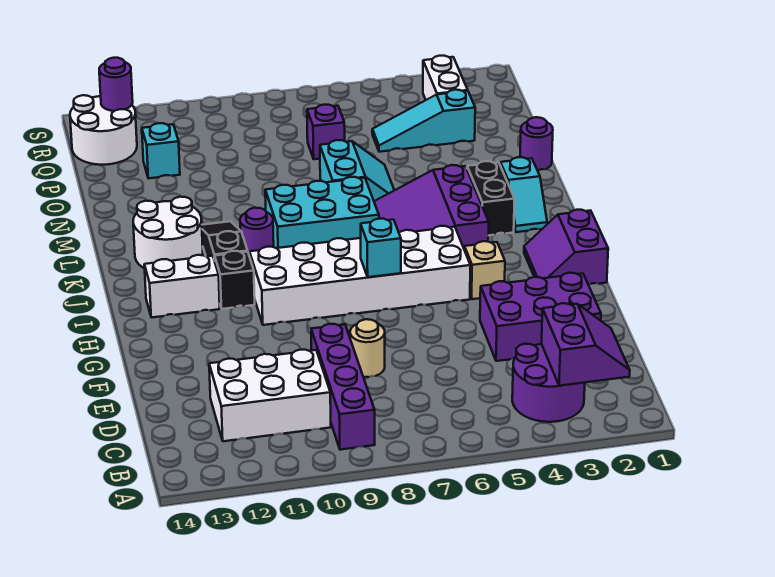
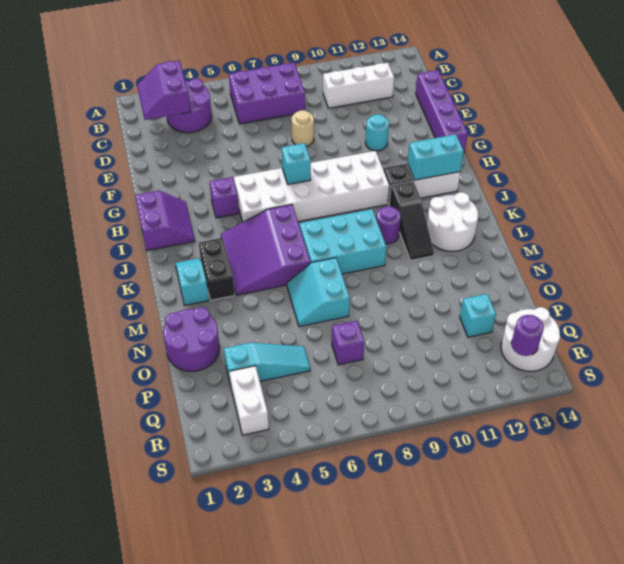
purple 1x4 brick [311,324,375,450] -> purple 1x4 brick moved to [416,70,468,153]
white 2x3 brick [209,350,331,441] -> white 1x3 brick [323,63,394,108]
purple 2x3 brick [480,273,601,361] -> purple 2x3 brick moved to [229,63,305,124]
none -> cyan 1x1 round brick [365,114,389,151]
tan 1x1 brick [464,241,505,299] -> purple 1x1 brick [210,177,239,218]
none -> cyan 1x2 brick [408,134,464,180]
purple 3x3 slope [374,165,489,248] -> purple 3x3 slope turned to [221,205,310,295]
purple 1x1 round brick [520,117,553,170] -> purple 2x2 round brick [163,307,220,371]

